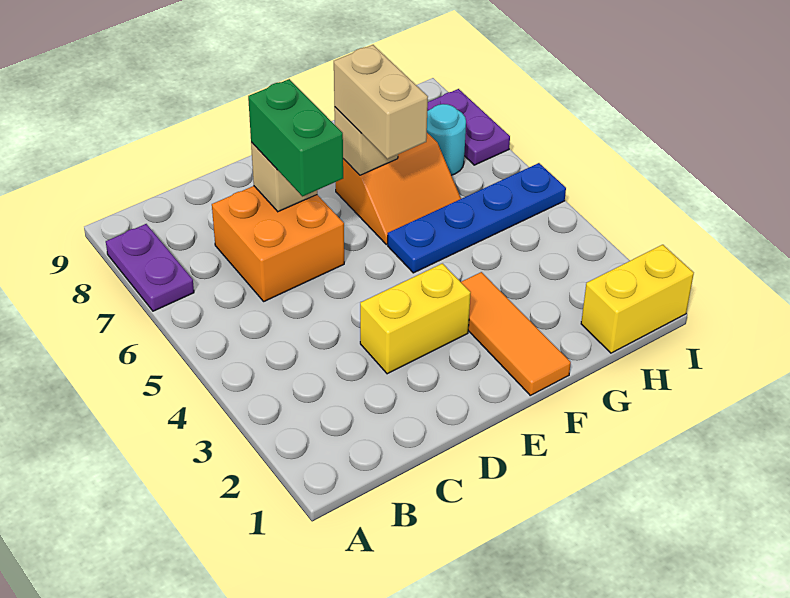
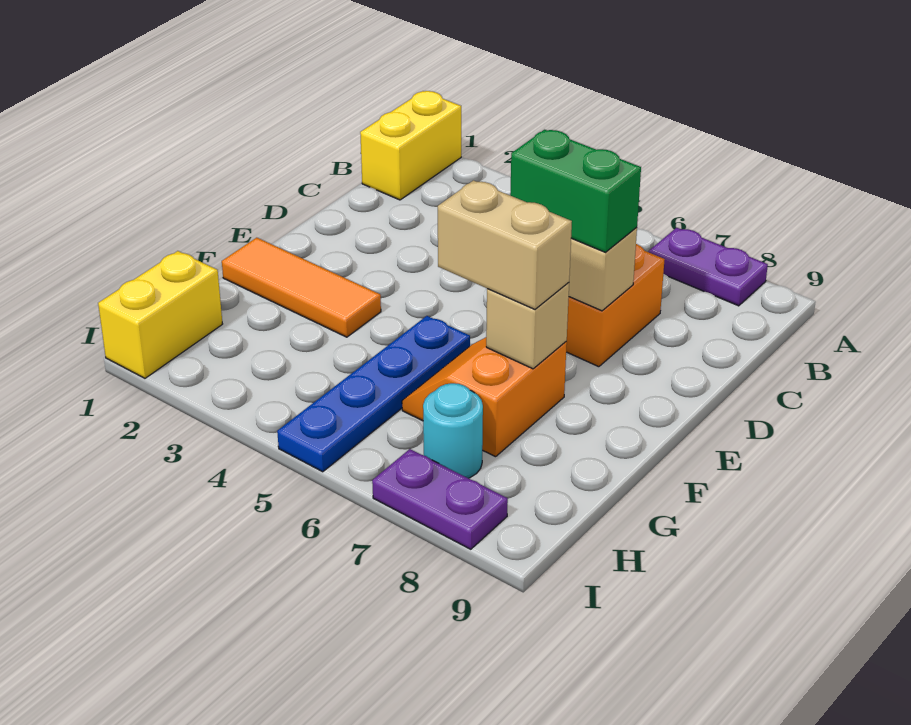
yellow 1x2 brick [360,264,471,374] -> yellow 1x2 brick moved to [360,91,461,200]

